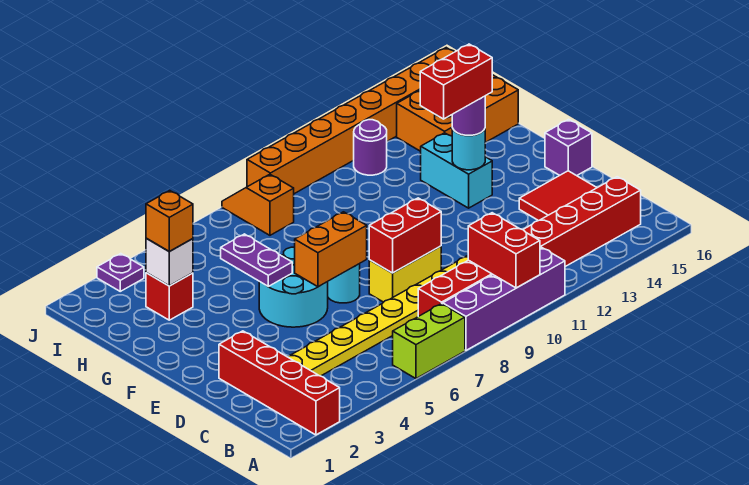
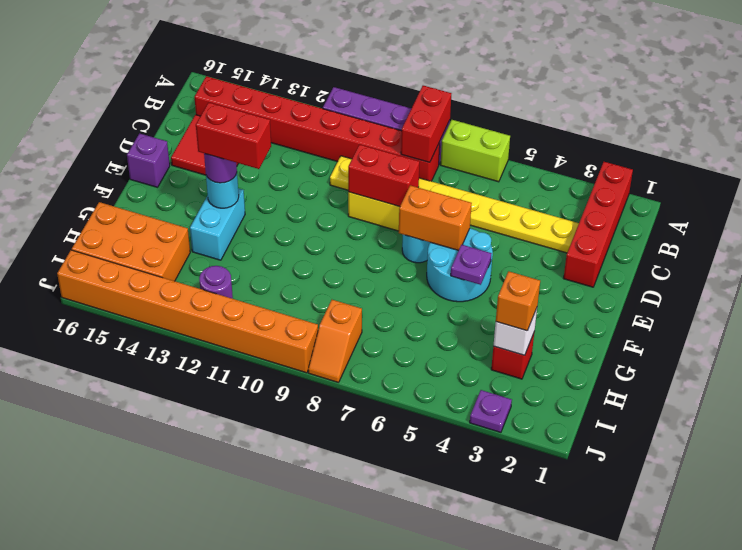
red 1x2 brick [468,213,540,288] -> red 1x2 brick moved to [401,86,451,162]
purple 1x2 plate [221,234,292,286] -> purple 1x1 plate [451,245,492,285]

